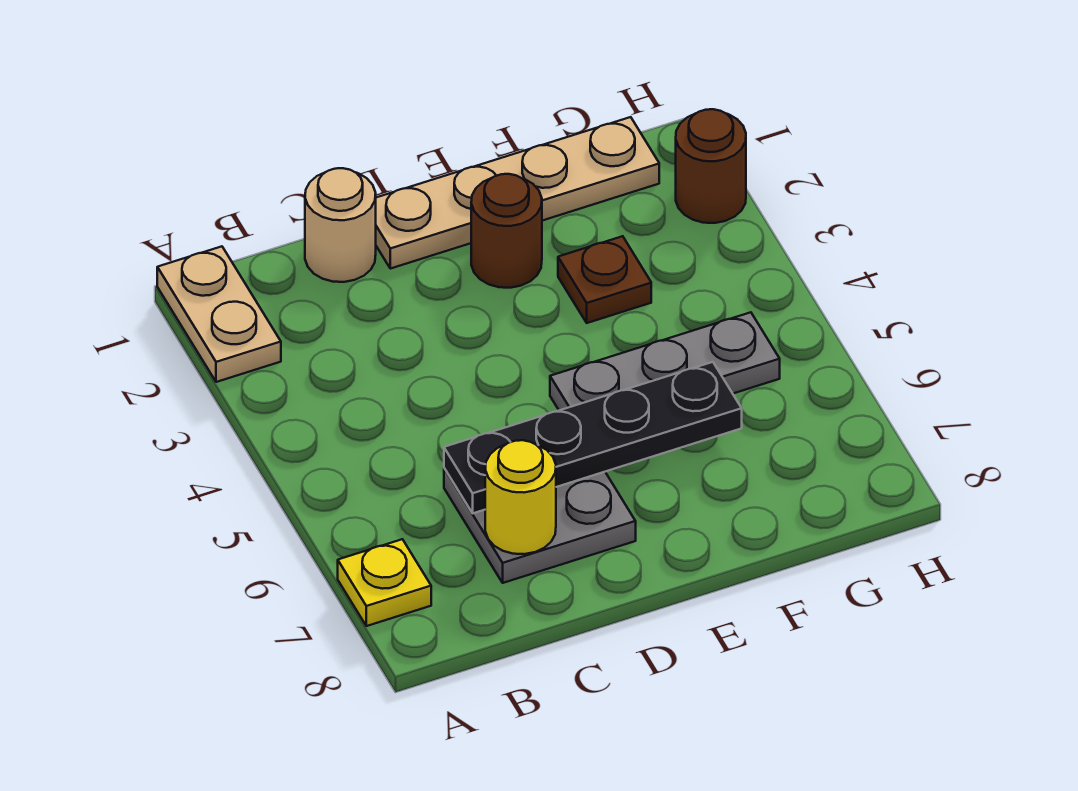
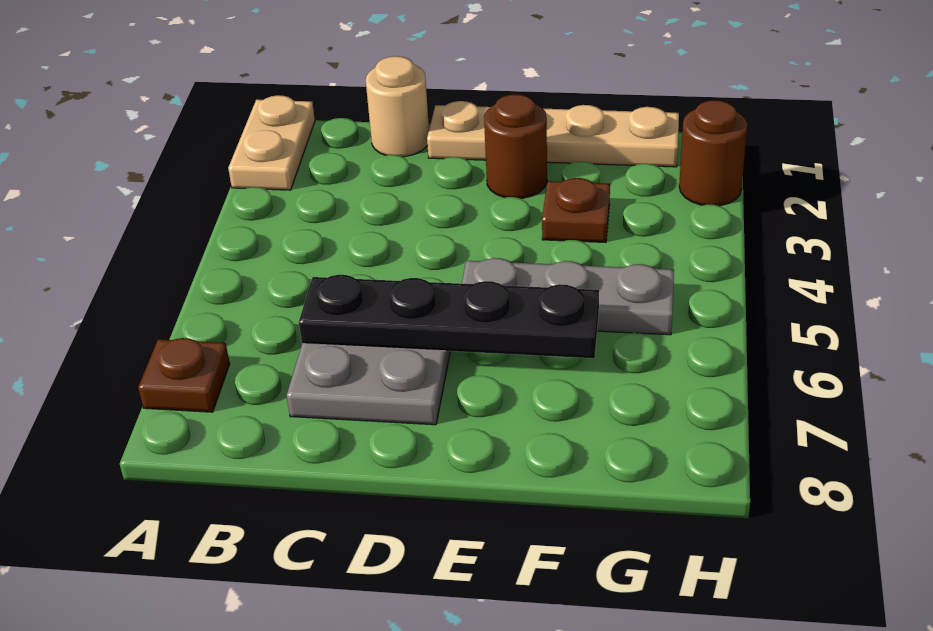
yellow 1x1 plate [338,539,431,626] -> brown 1x1 plate [138,338,230,412]
yellow 1x1 round brick [485,440,556,554] -> none

